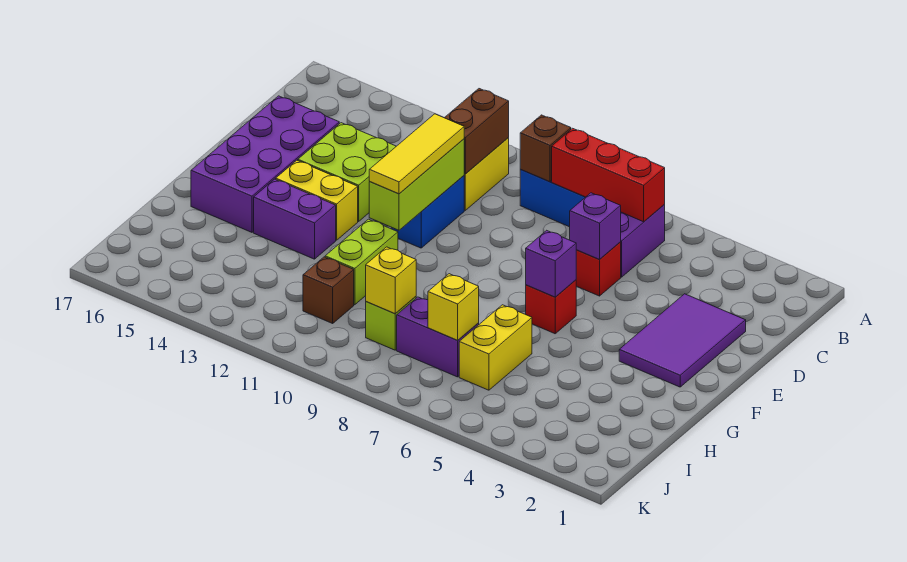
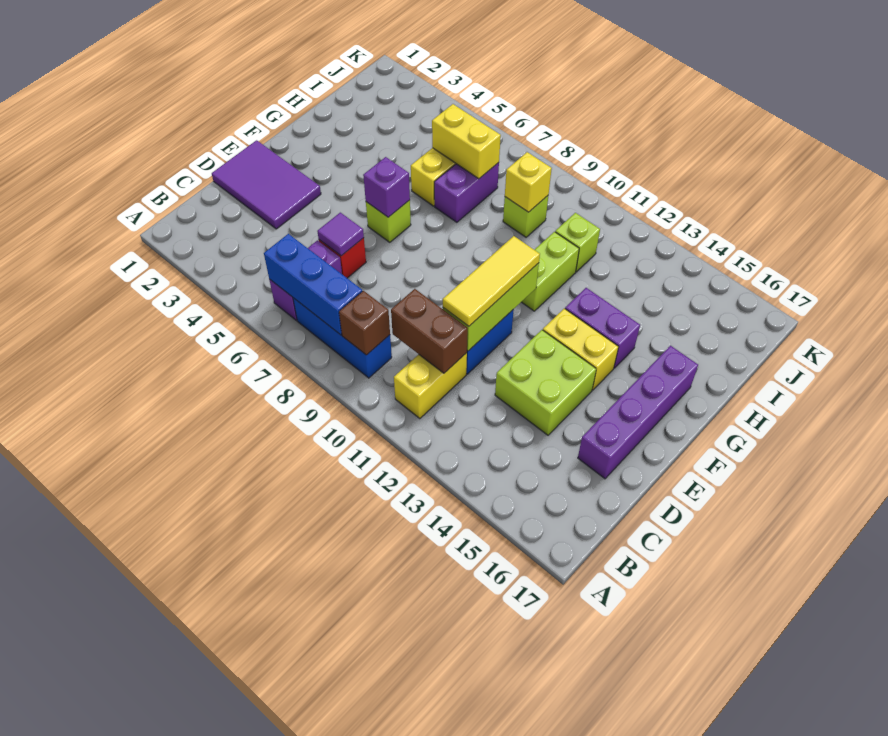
red 1x3 brick [552,128,665,222] -> blue 1x3 brick [264,234,362,335]
brown 1x2 brick [444,89,509,174] -> brown 1x2 brick turned to [391,289,468,373]
purple 2x3 tile [619,294,746,387] -> purple 2x3 tile turned to [212,140,321,229]
purple 1x1 brick [570,193,621,260] -> purple 1x1 tile [317,213,364,256]
purple 2x4 brick [191,96,339,232] -> purple 1x4 brick [578,346,698,479]
red 1x1 brick [526,280,576,334] -> lime 1x1 brick [366,200,411,242]
purple 1x2 brick [397,297,479,377] -> purple 1x2 brick turned to [434,163,499,222]
yellow 1x1 brick [428,274,479,340] -> yellow 1x2 brick [432,104,501,179]
brown 1x1 brick [303,257,354,323] -> lime 1x1 brick [555,213,600,272]

